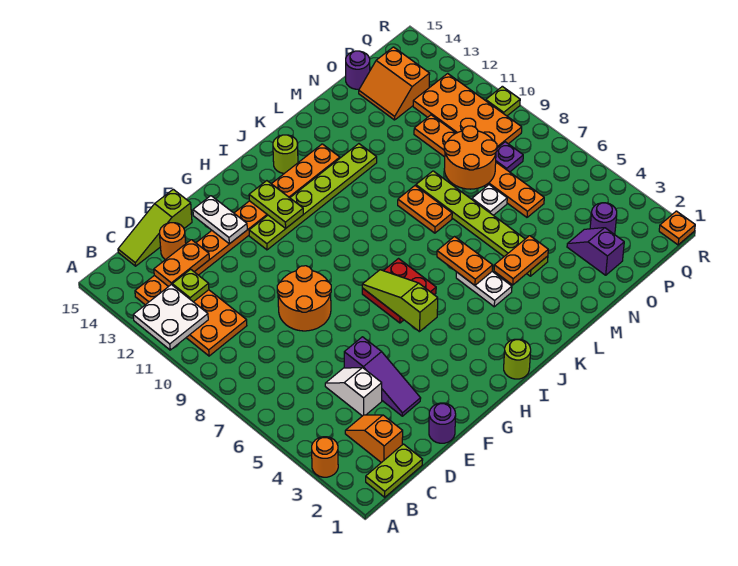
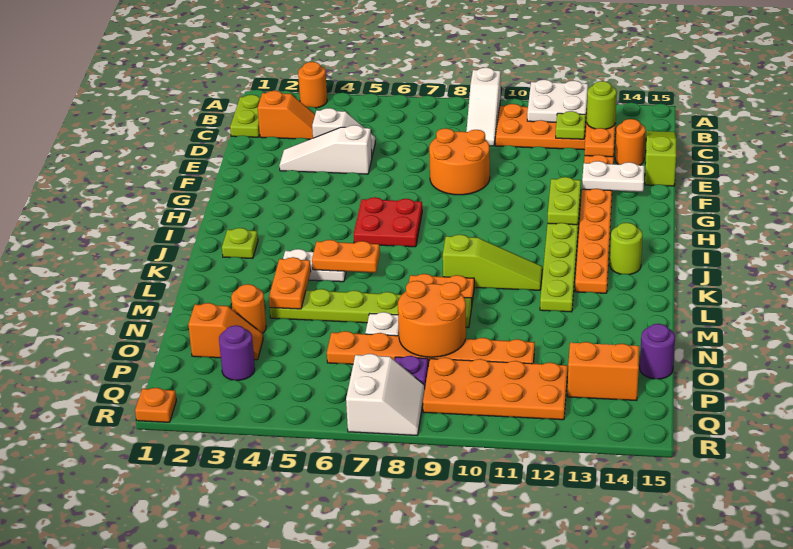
none -> white 1x3 slope [466,68,501,146]
purple 1x1 round brick [429,403,456,443] -> none
purple 1x3 slope [344,337,421,416] -> white 1x3 slope [279,125,372,174]
lime 1x3 slope [362,270,438,332] -> lime 1x3 slope moved to [443,235,542,290]
lime 1x2 plate [249,181,303,228] -> lime 1x2 plate turned to [548,177,581,225]
lime 1x1 round brick [504,339,531,379] -> lime 1x1 round brick moved to [587,81,617,129]
none -> orange 1x1 round brick [231,284,266,334]
purple 1x2 slope [567,228,624,275] -> orange 1x2 slope [188,303,263,360]
none -> white 2x2 slope [346,354,425,435]
lime 1x1 plate [486,86,520,116] -> lime 1x1 plate moved to [222,228,258,258]

